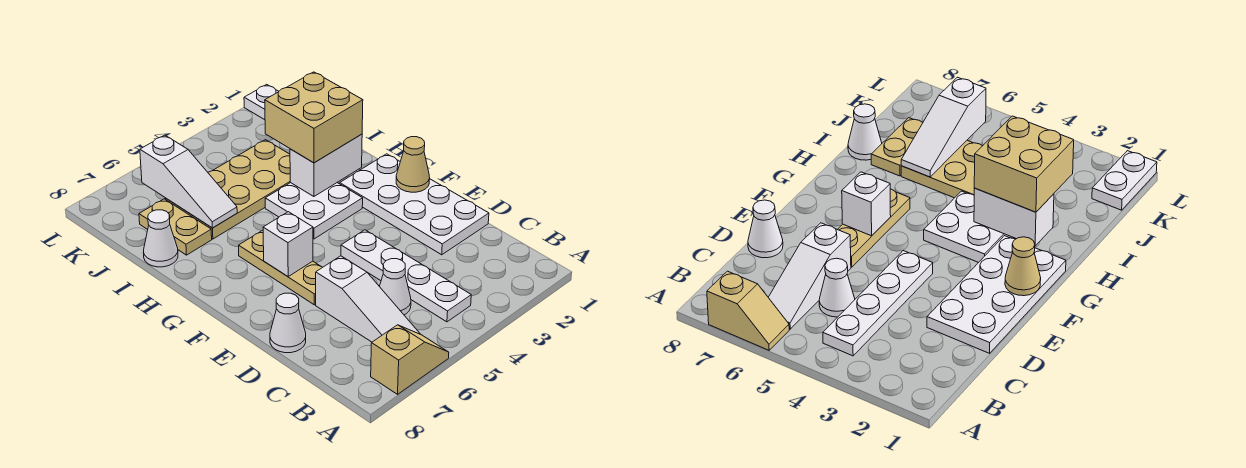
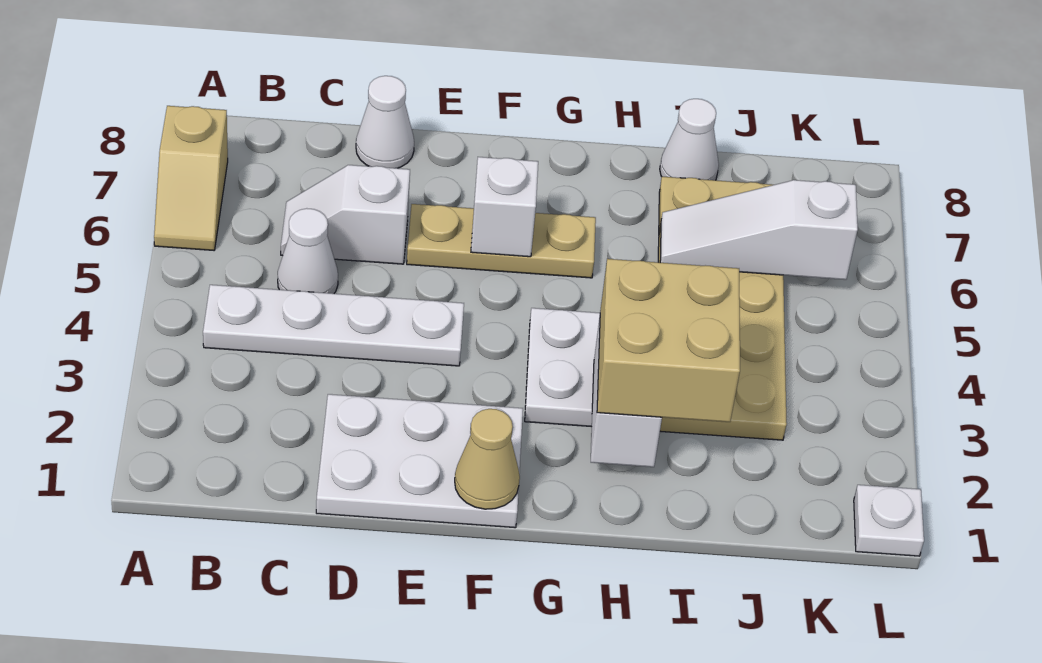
white 1x3 slope [316,256,420,342] -> white 1x2 slope [281,165,410,264]
white 2x4 plate [340,154,489,255] -> white 2x3 plate [316,394,523,528]
white 1x2 plate [244,85,279,120] -> white 1x1 plate [854,485,924,556]

